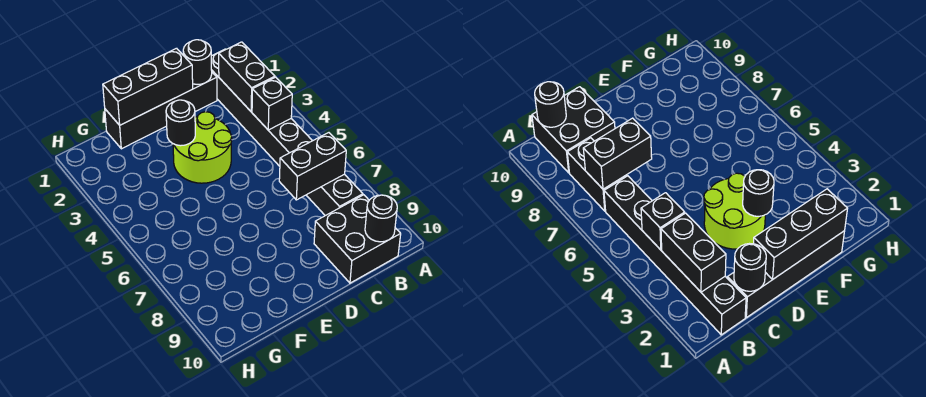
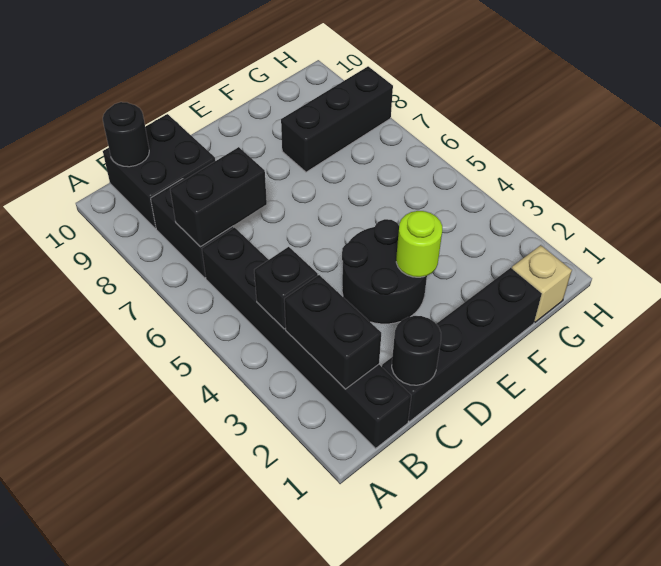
black 1x3 brick [103,48,193,125] -> black 1x3 brick moved to [281,66,393,172]
lime 2x2 round brick [173,112,232,183] -> black 2x2 round brick [342,219,427,324]
black 1x1 round brick [166,100,195,146] -> lime 1x1 round brick [396,211,442,277]
none -> tan 1x1 brick [512,245,572,322]

